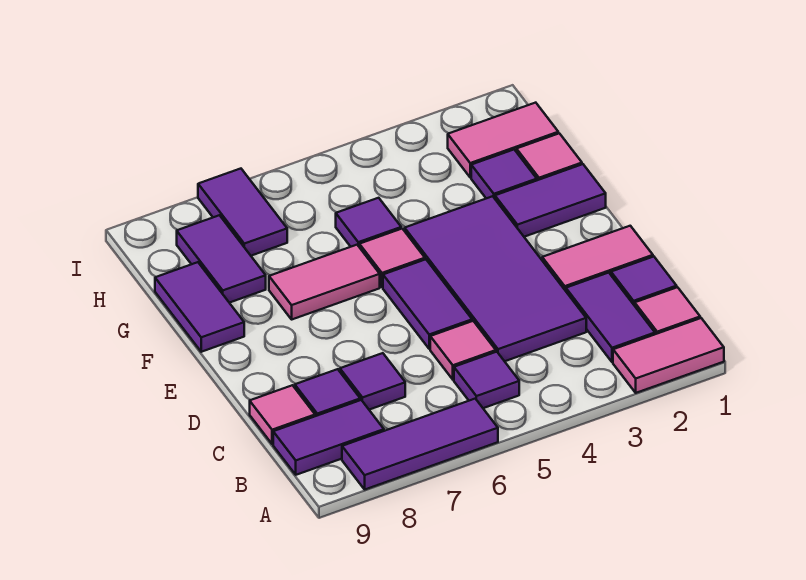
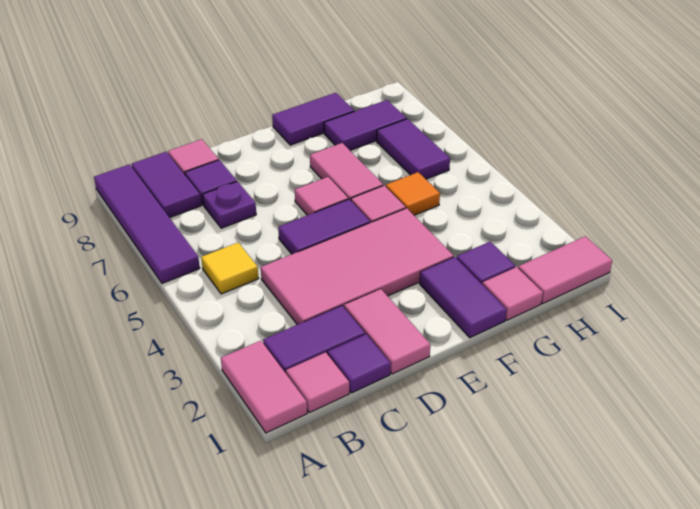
purple 1x3 tile [342,399,498,489] -> purple 1x4 tile [94,164,200,283]
purple 1x1 tile [454,352,519,408] -> yellow 1x1 tile [201,243,259,294]
purple 2x4 tile [405,196,586,361] -> pink 2x4 tile [261,208,454,325]
pink 1x1 tile [430,321,496,380] -> pink 1x1 tile moved to [295,177,348,215]
purple 1x1 tile [340,353,405,410] -> purple 1x1 plate [203,181,256,228]
purple 1x1 tile [336,198,401,247] -> orange 1x1 tile [386,172,440,215]
pink 1x2 tile [448,103,558,177] -> pink 1x2 tile turned to [518,236,612,303]
purple 1x2 tile [198,169,287,256] -> purple 1x2 tile turned to [377,119,450,179]

